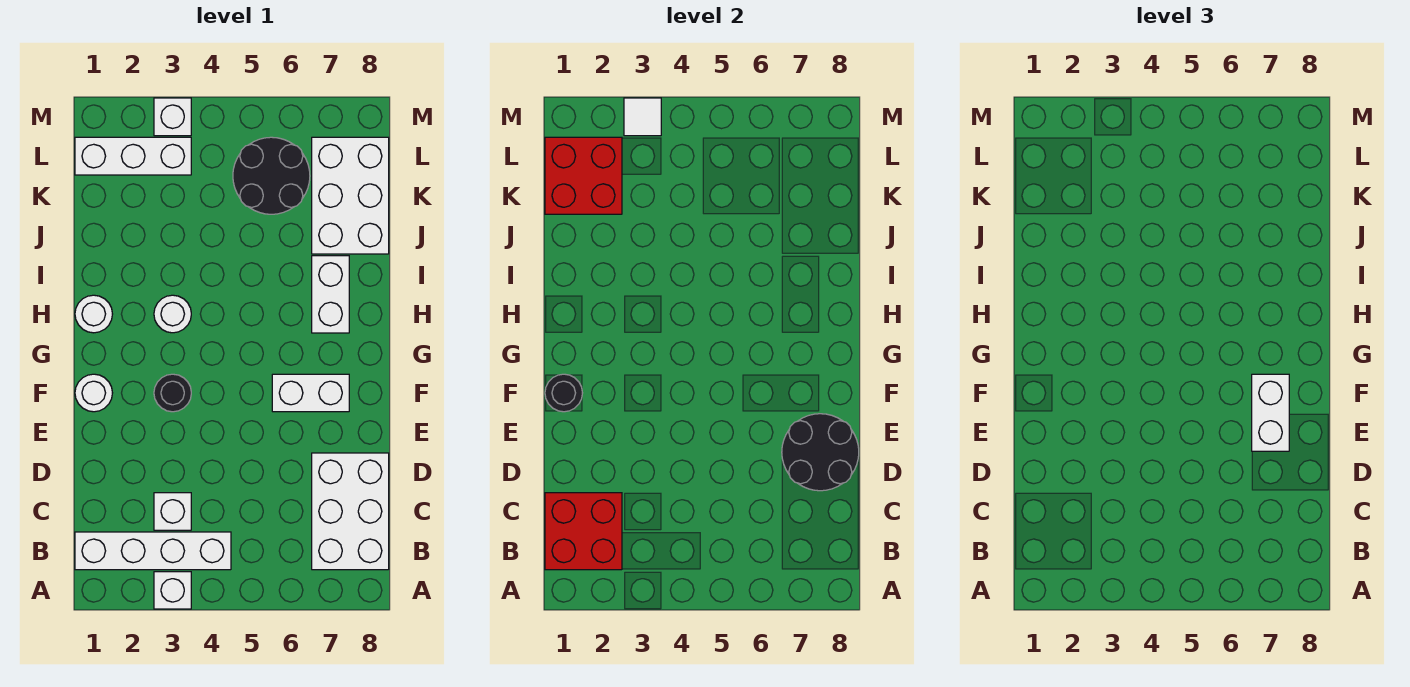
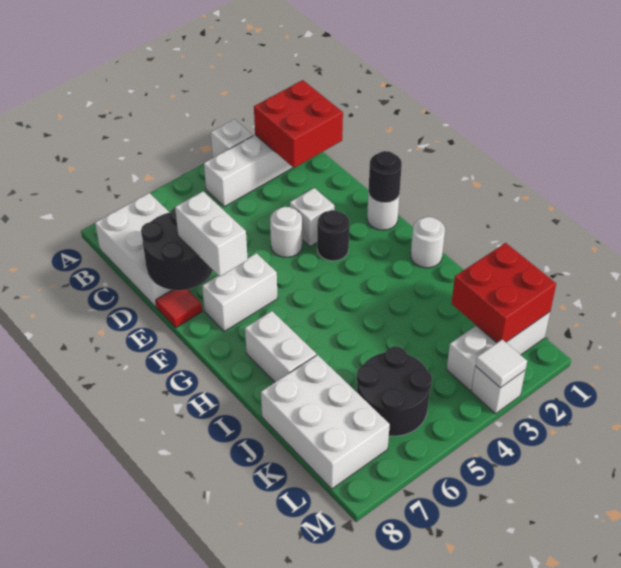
white 1x1 brick [154,493,191,530] -> white 1x1 brick moved to [290,188,334,246]
none -> red 1x1 tile [156,289,202,327]
white 1x1 round brick [154,295,191,333] -> white 1x1 round brick moved to [270,207,302,257]

